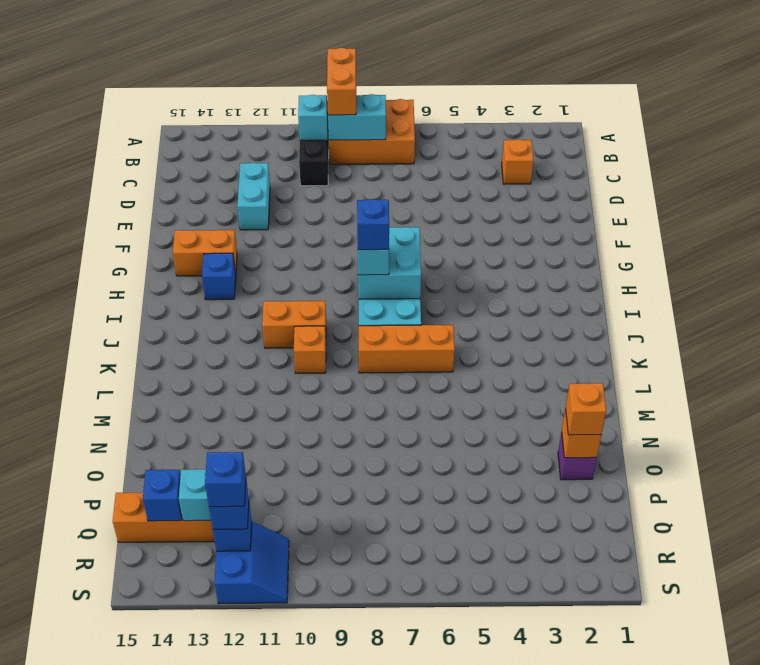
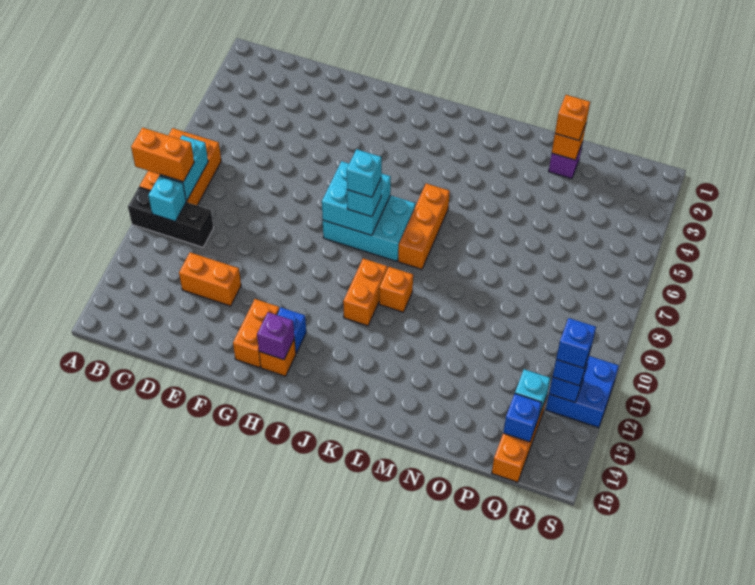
orange 1x1 brick [502,139,533,184] -> orange 1x1 brick moved to [259,338,296,376]
cyan 1x2 brick [237,163,270,230] -> orange 1x2 brick [179,252,241,306]
none -> purple 1x1 brick [257,312,294,360]
blue 1x1 brick [357,199,389,250] -> cyan 1x1 brick [347,149,382,197]
blue 2x2 slope [215,522,289,604] -> blue 2x2 brick [546,356,619,428]

